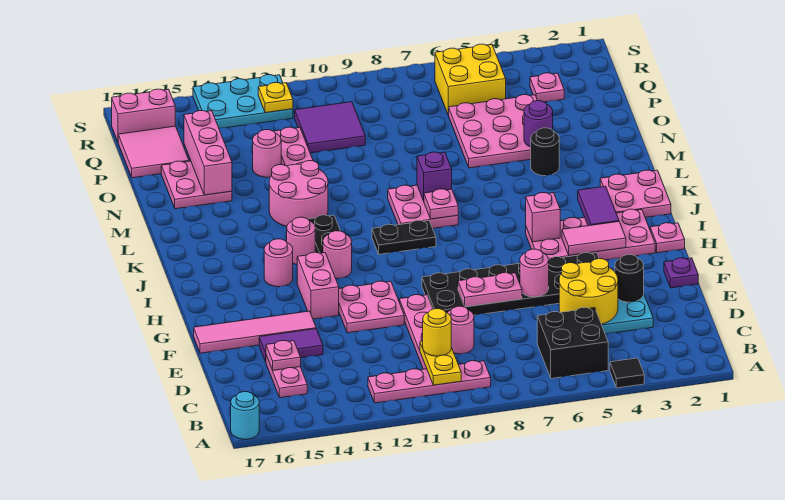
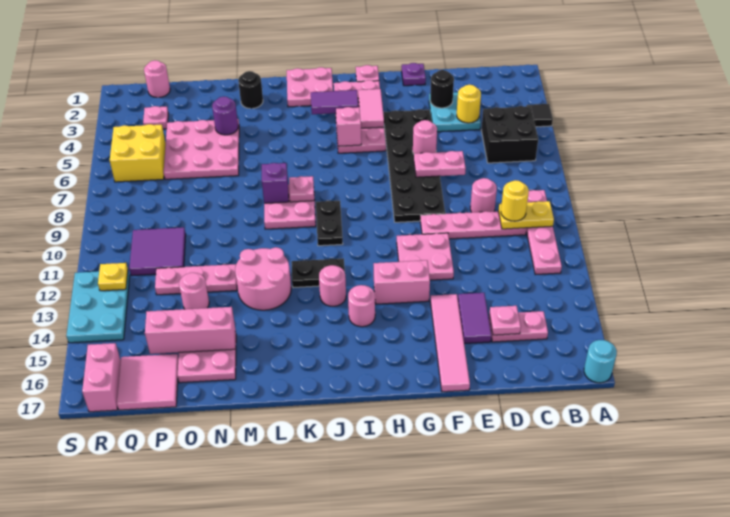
yellow 2x2 round brick [559,259,618,324] -> yellow 1x1 round brick [457,85,481,123]
pink 1x2 plate [458,273,522,307] -> pink 1x2 plate turned to [414,151,466,177]
pink 1x1 round brick [323,231,352,278] -> pink 1x1 round brick moved to [144,60,170,98]
black 1x1 round brick [531,128,559,176] -> black 1x1 round brick moved to [238,71,263,109]

